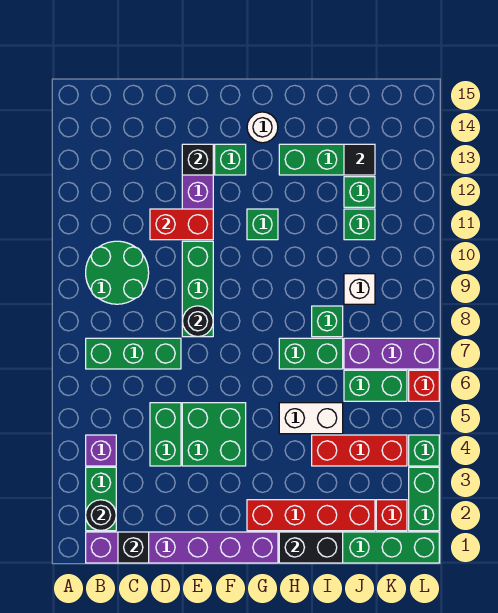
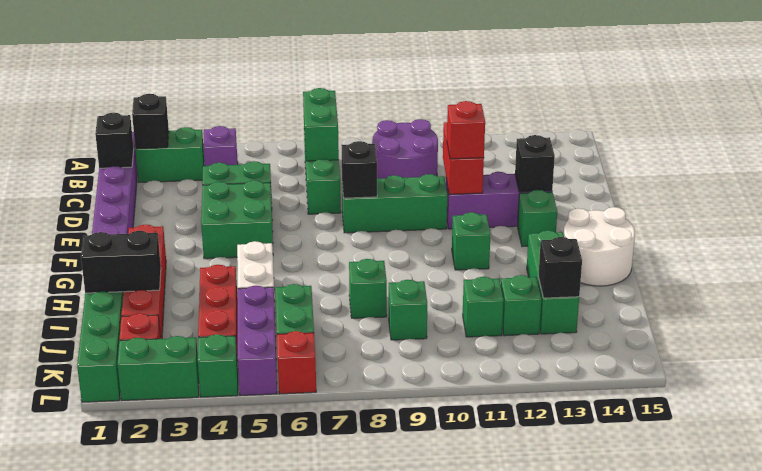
black 1x1 round brick [86,500,116,531] -> black 1x1 brick [132,94,169,149]
green 2x2 round brick [86,241,149,304] -> purple 2x2 round brick [372,119,438,179]
black 1x1 round brick [182,306,213,337] -> black 1x1 brick [342,141,377,198]
none -> red 1x1 brick [447,101,485,159]
white 1x1 round brick [247,112,278,143] -> white 2x2 round brick [564,207,635,286]
black 1x2 brick [279,532,343,563] -> black 1x2 brick turned to [81,231,161,293]
green 1x2 brick [279,338,343,369] -> green 1x2 brick moved to [303,88,339,161]
purple 1x3 brick [344,338,439,369] -> purple 1x3 brick moved to [238,286,277,396]
white 1x1 brick [344,274,375,304] -> green 1x1 brick [389,280,427,340]
black 1x1 tile [344,144,375,175] -> black 1x1 brick [538,237,582,298]

